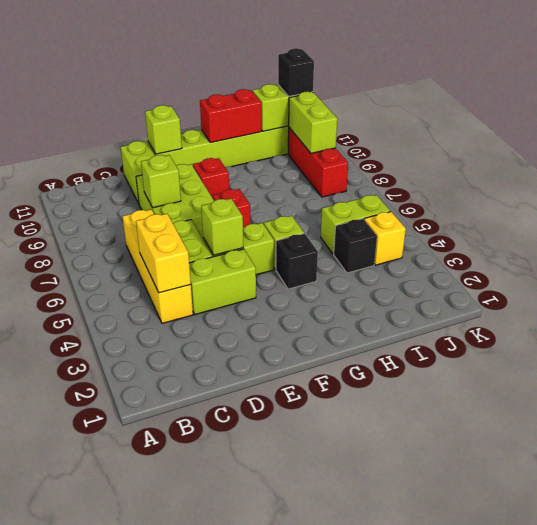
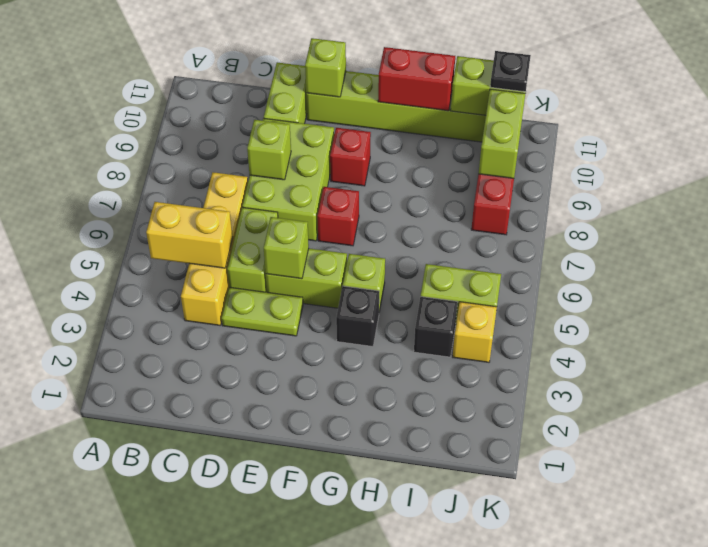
yellow 1x2 brick [136,214,191,293] -> yellow 1x2 brick turned to [146,202,233,268]
lime 1x2 brick [189,249,256,314] -> lime 1x2 plate [222,287,303,336]
black 1x1 brick [278,48,314,96] -> black 1x1 plate [490,51,531,92]

